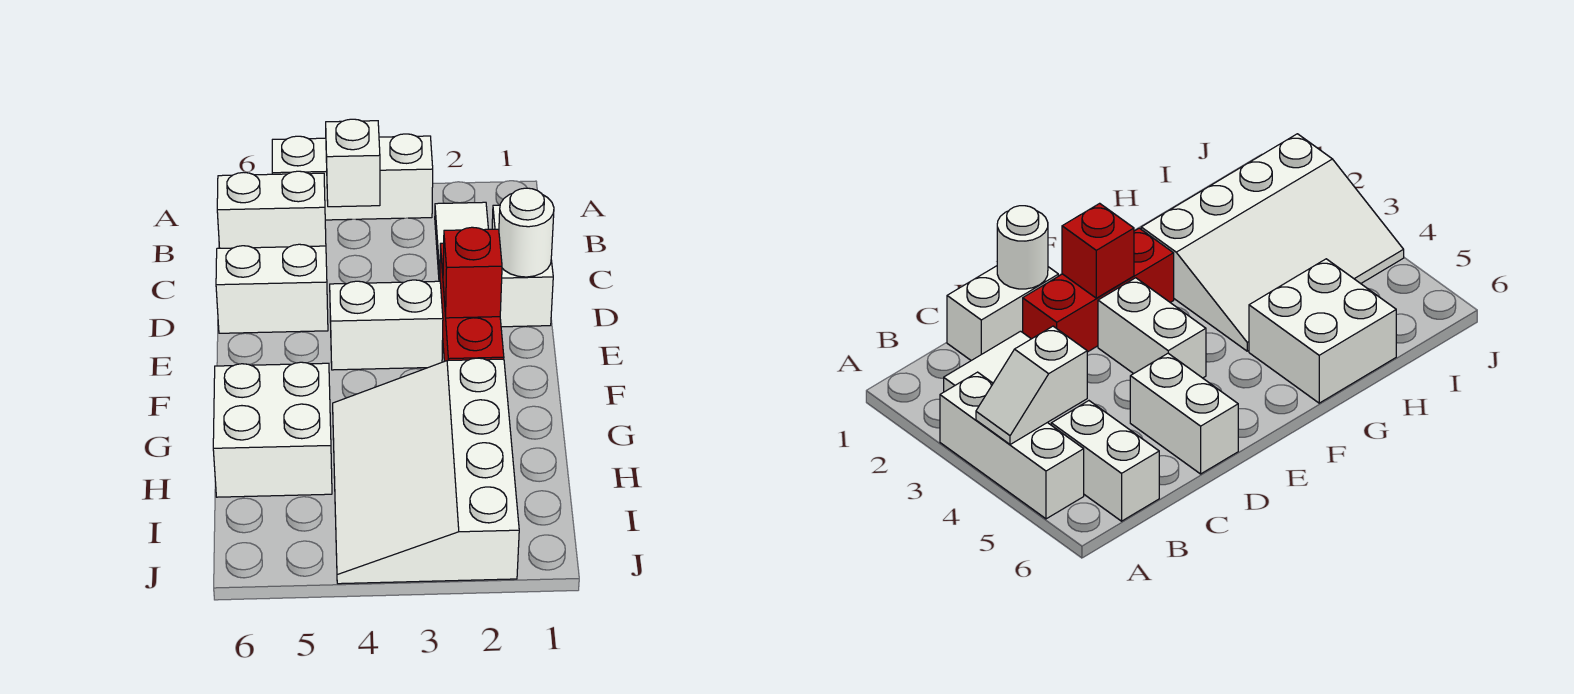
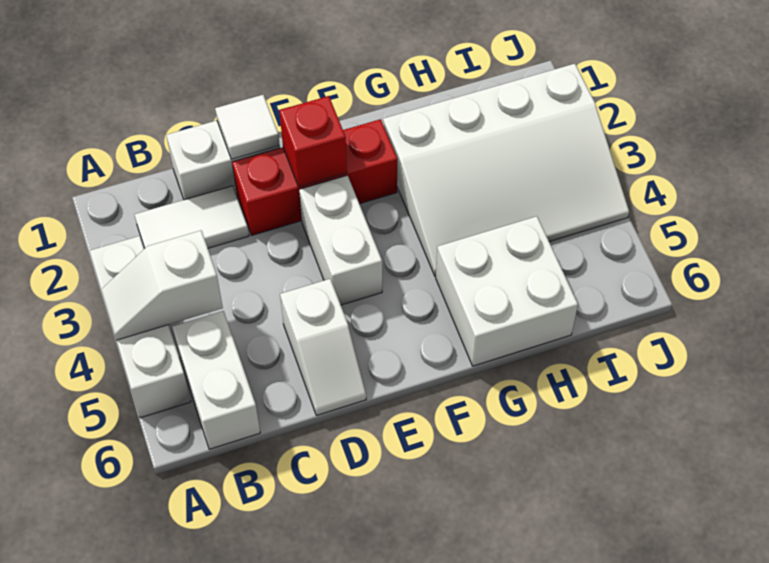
white 1x1 round brick [499,188,554,277] -> white 1x1 tile [215,95,280,159]
white 1x2 brick [216,244,328,333] -> white 1x2 slope [280,279,366,415]

